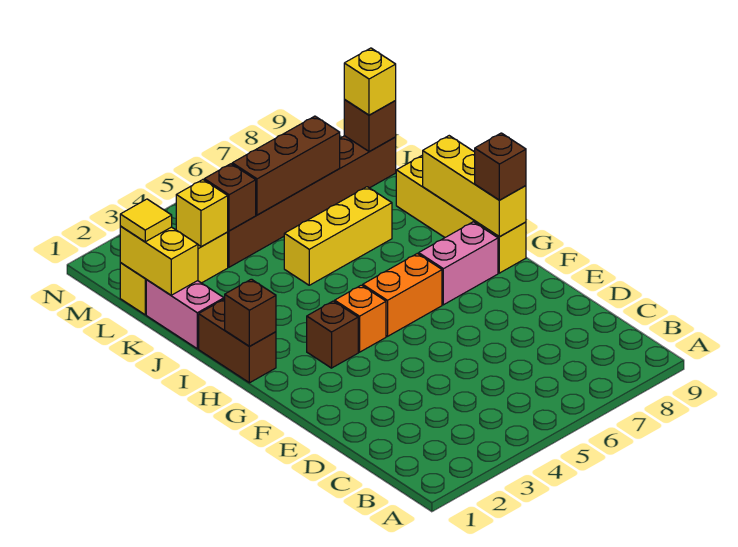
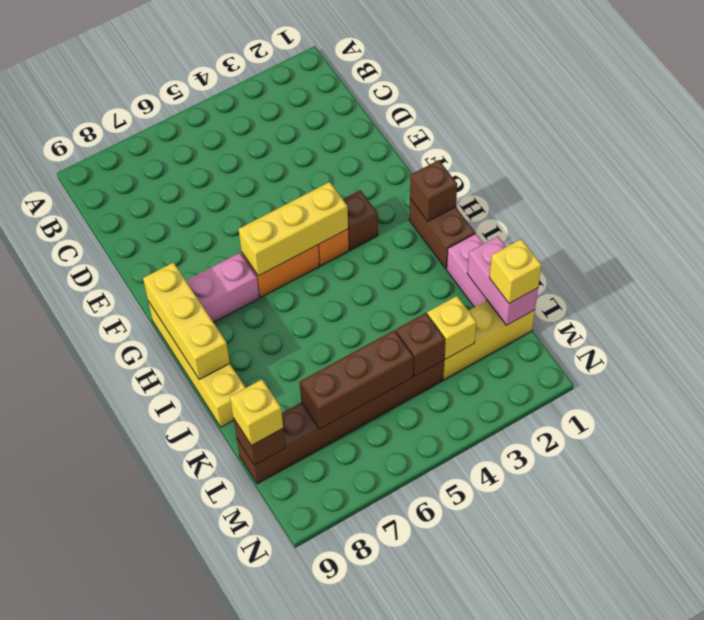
brown 1x1 brick [475,133,526,200] -> none
yellow 1x3 brick [284,187,392,285] -> yellow 1x3 brick moved to [239,182,348,276]
yellow 1x2 brick [120,226,198,295] -> pink 1x2 brick [467,236,538,325]
yellow 1x1 tile [120,199,172,242] -> yellow 1x1 brick [489,239,542,303]

